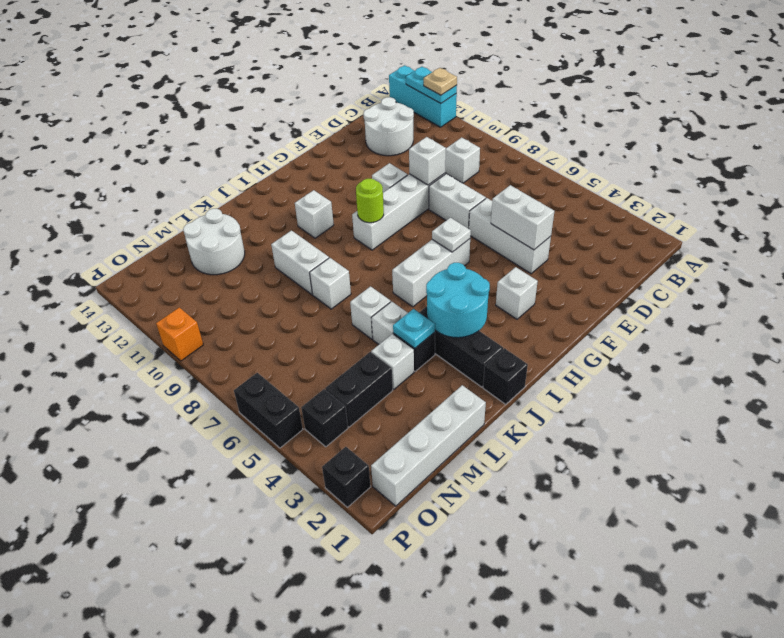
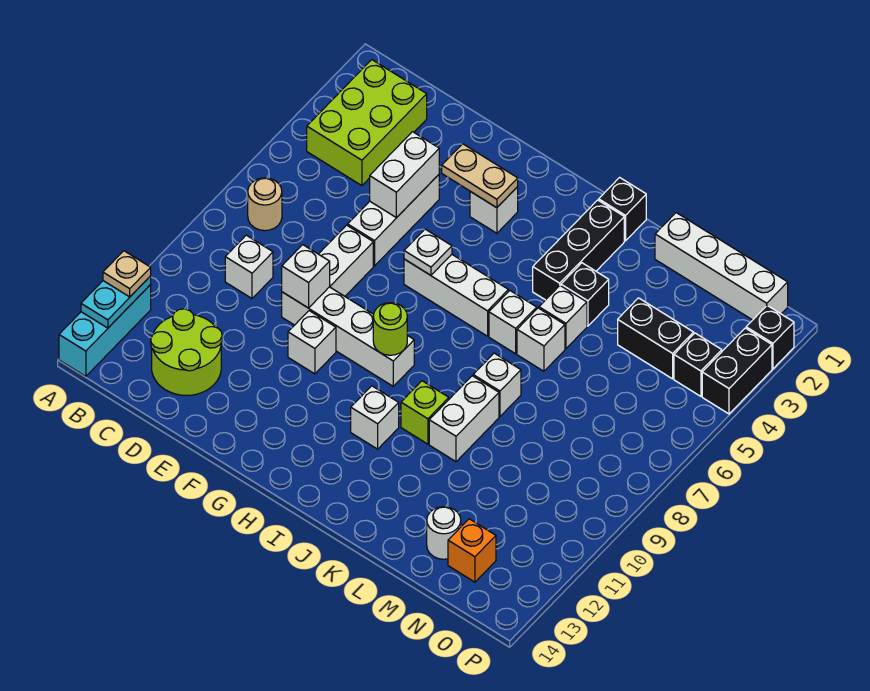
none -> lime 2x3 brick [307,60,427,186]
none -> tan 1x1 round brick [248,178,282,231]
white 2x2 round brick [364,97,414,156] -> lime 2x2 round brick [151,309,222,395]
none -> tan 1x2 plate [442,144,518,208]
cyan 2x2 round brick [426,263,490,338] -> none
none -> lime 1x1 brick [401,381,449,444]
cyan 1x1 plate [393,309,435,348] -> none
white 1x1 brick [371,334,414,389] -> white 1x1 brick moved to [489,291,537,354]
white 2x2 round brick [183,209,245,275] -> white 1x1 round brick [427,507,461,559]
black 1x2 brick [234,373,303,448] -> black 1x2 brick moved to [702,328,772,414]
orange 1x1 brick [156,307,203,361] -> orange 1x1 brick moved to [448,519,496,582]

